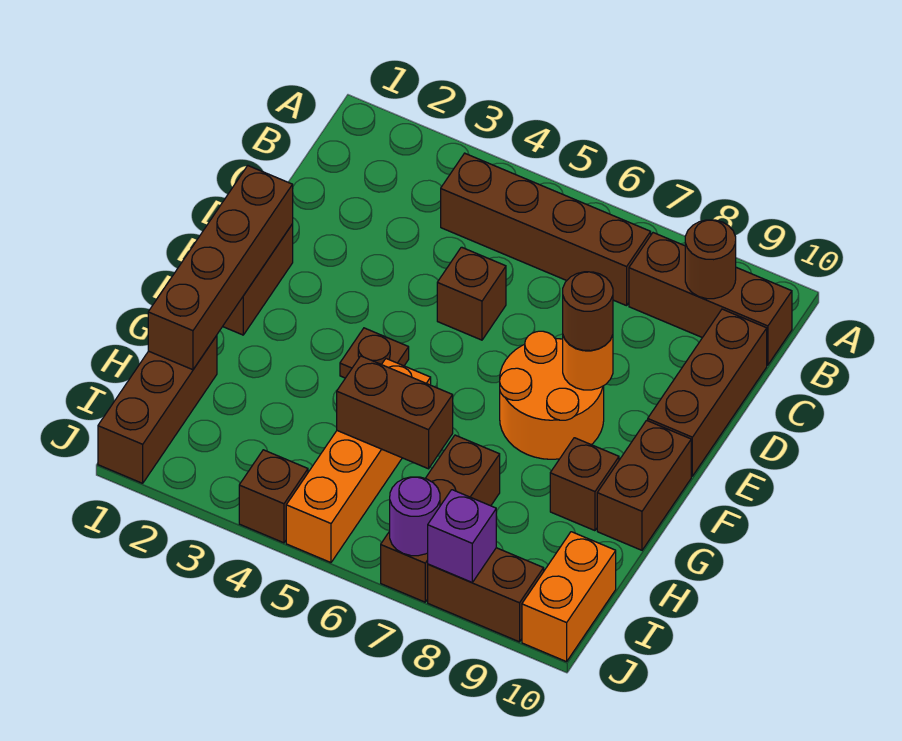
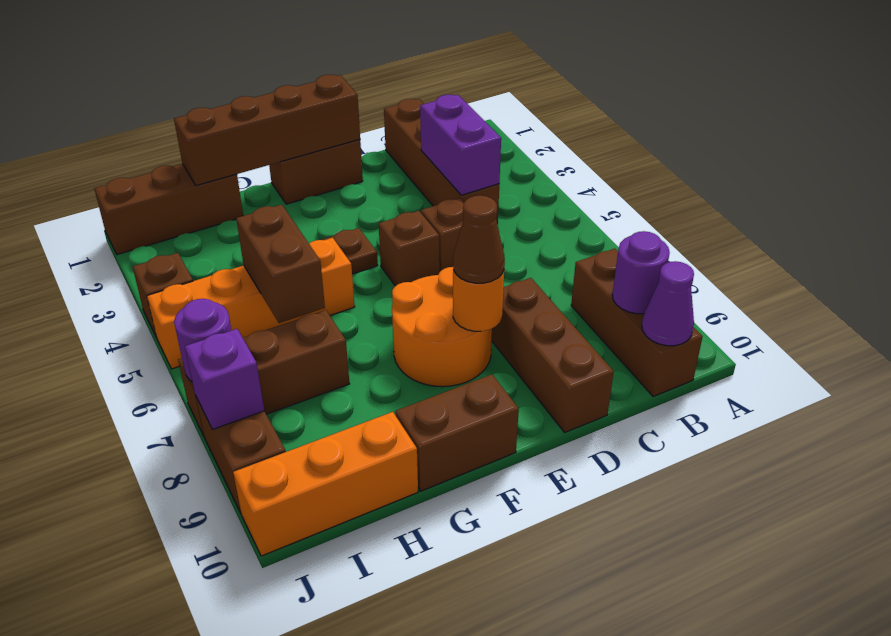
brown 1x4 brick [441,153,651,306] -> brown 1x4 brick moved to [384,99,499,225]
brown 1x1 round brick [685,220,736,299] -> purple 1x1 round brick [612,231,670,314]
none -> purple 1x1 cone [642,261,694,346]
none -> purple 1x2 brick [420,95,501,195]
brown 1x3 brick [648,309,767,476] -> brown 1x3 brick turned to [492,278,614,432]
brown 1x1 round brick [563,272,613,351] -> brown 1x1 cone [453,196,505,283]
brown 1x1 brick [550,438,619,531] -> brown 1x1 brick moved to [379,211,440,286]
orange 1x2 brick [522,532,616,662] -> orange 1x3 brick [233,412,418,556]

